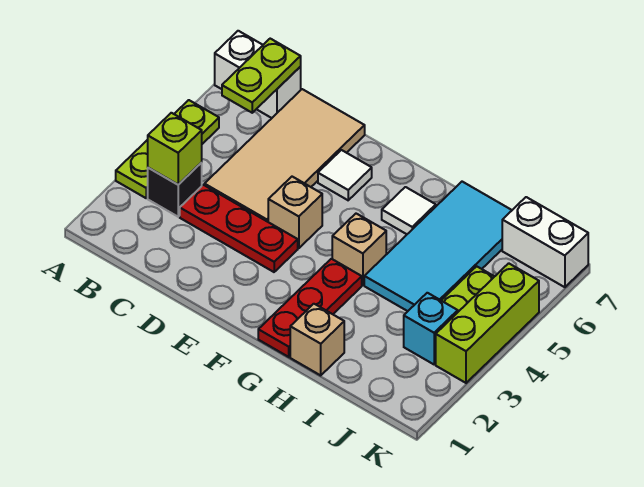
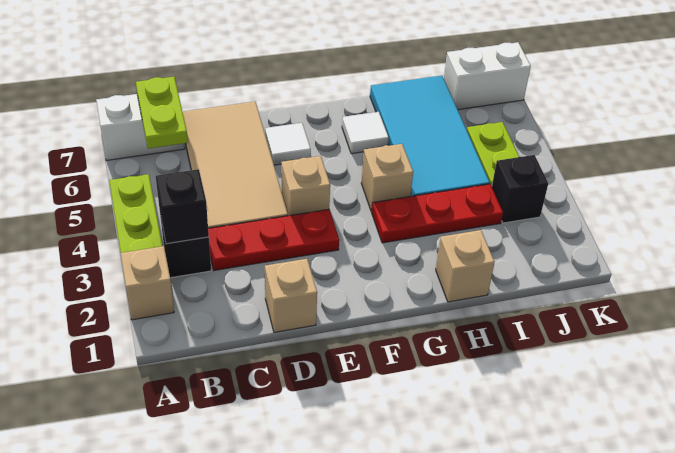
none -> tan 1x1 brick [121,246,174,320]
lime 1x1 brick [148,113,202,185] -> black 1x1 brick [156,169,209,244]
none -> tan 1x1 brick [265,259,317,332]
red 1x3 plate [258,259,362,357] -> red 1x3 plate turned to [372,184,503,243]
cyan 1x1 brick [404,293,458,364] -> black 1x1 brick [492,155,548,223]
lime 1x3 brick [436,263,539,383] -> none

